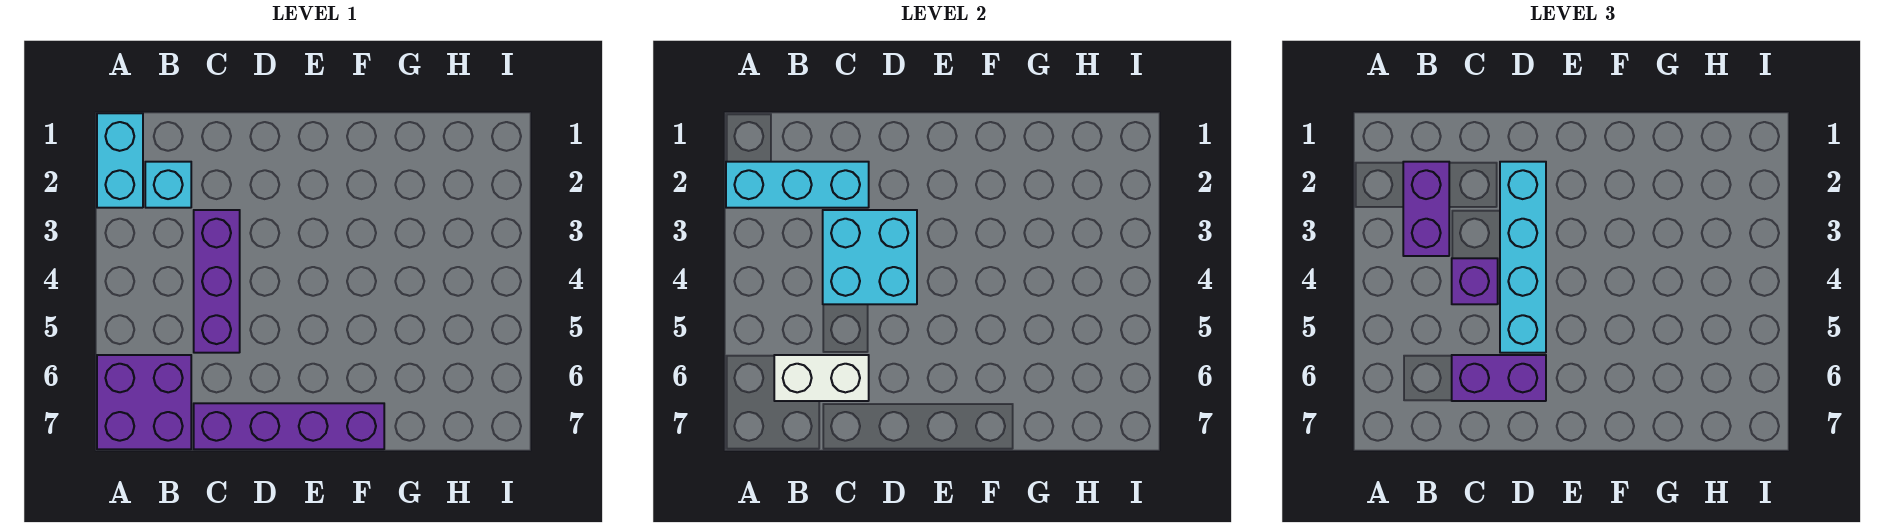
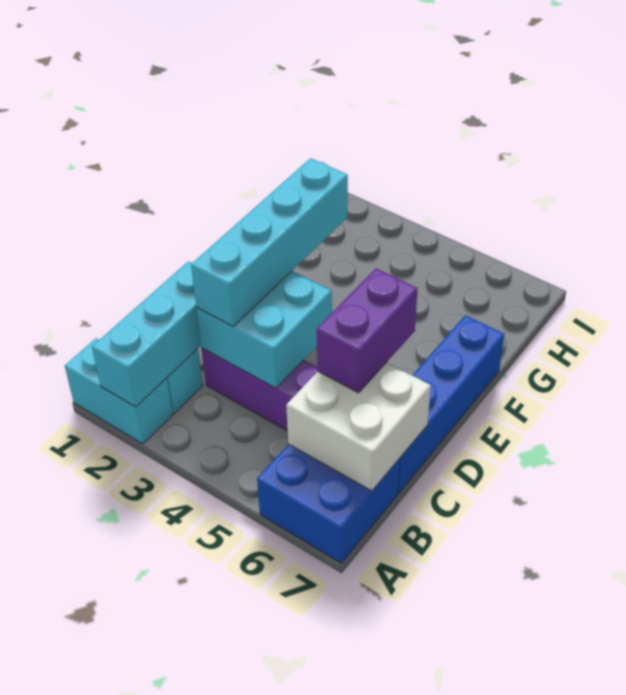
purple 2x2 brick [97,355,191,449] -> blue 2x2 brick [257,444,400,563]
purple 1x2 brick [1403,162,1449,256] -> none
white 1x2 brick [774,355,869,401] -> white 2x2 brick [286,362,431,491]
purple 1x1 brick [1452,258,1498,304] -> none
purple 1x4 brick [194,403,384,449] -> blue 1x4 brick [398,315,504,493]
cyan 1x4 brick [1500,162,1546,353] -> cyan 1x4 brick turned to [191,158,348,326]

